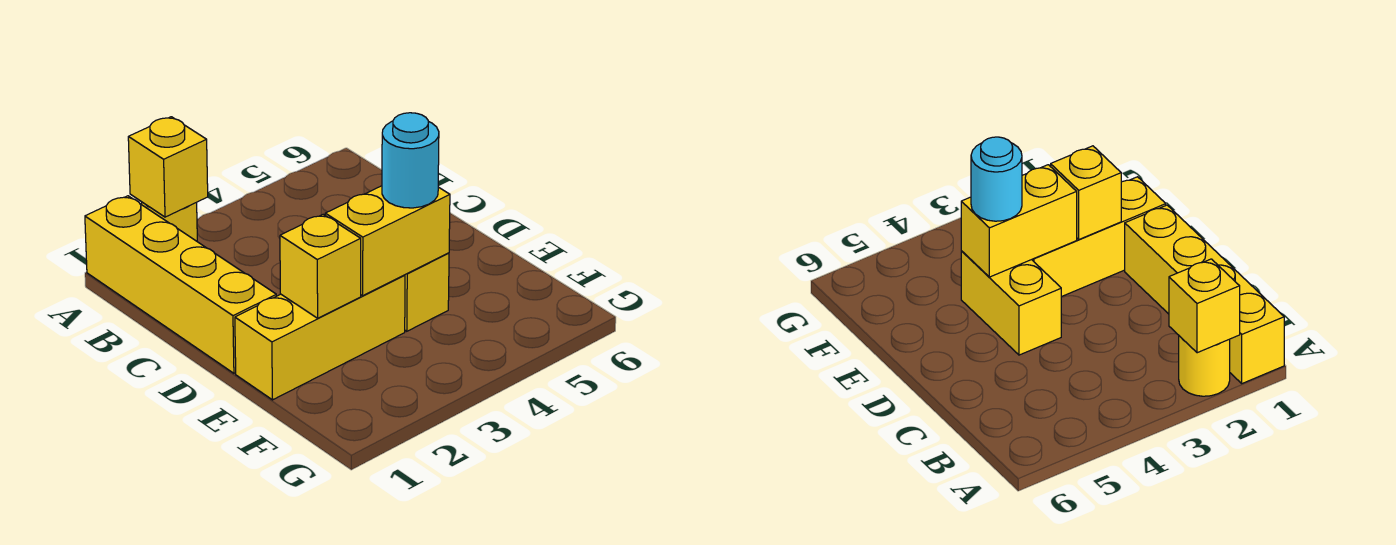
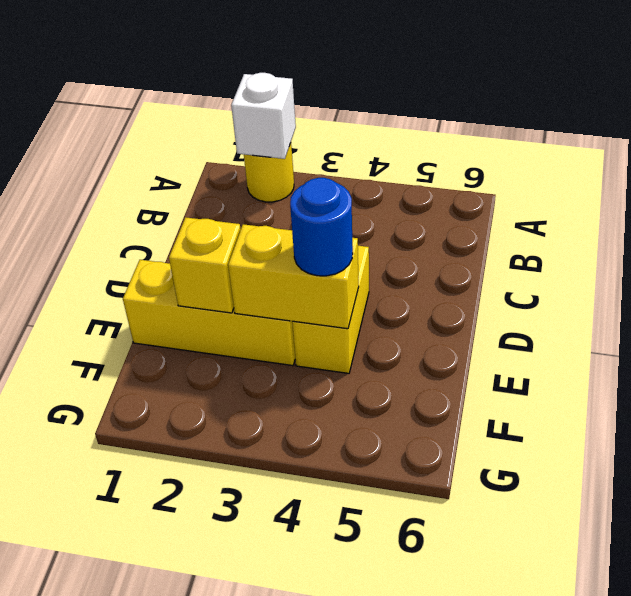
yellow 1x4 brick [85,196,276,373] -> none
yellow 1x1 brick [128,117,208,217] -> white 1x1 brick [231,73,296,159]
cyan 1x1 round brick [382,113,439,208] -> blue 1x1 round brick [290,178,353,276]

